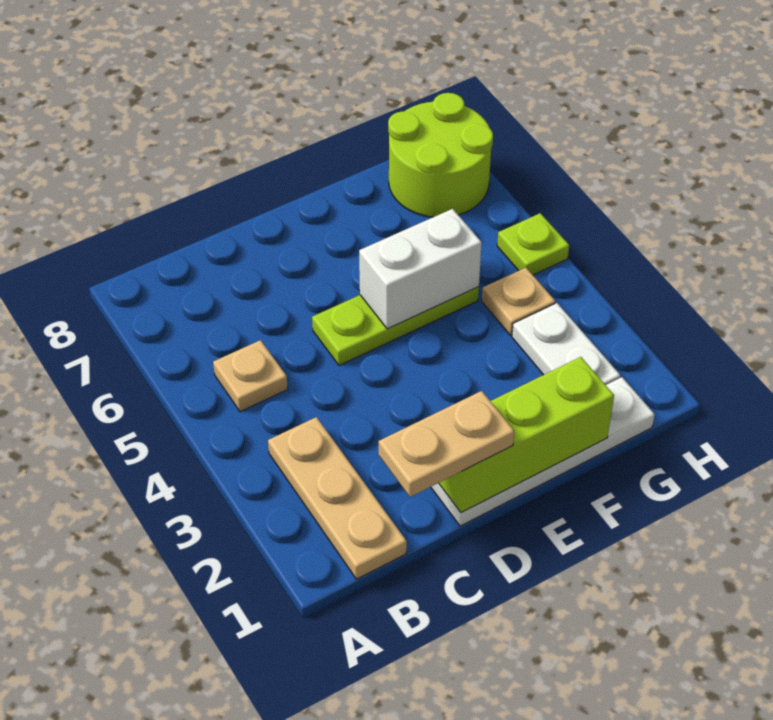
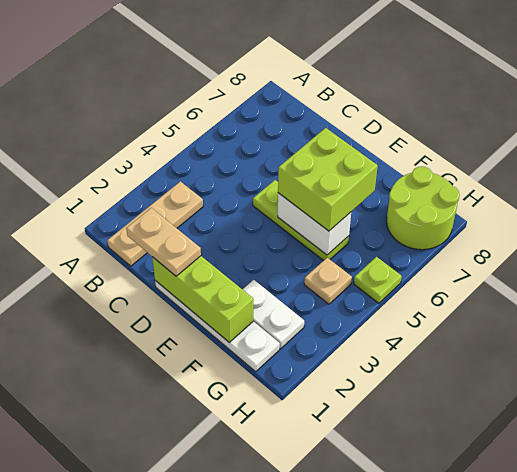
tan 1x1 plate [213,340,288,412] -> none
none -> lime 2x2 brick [278,128,378,231]
white 1x2 plate [512,303,620,385] -> white 1x2 plate turned to [242,280,304,349]

